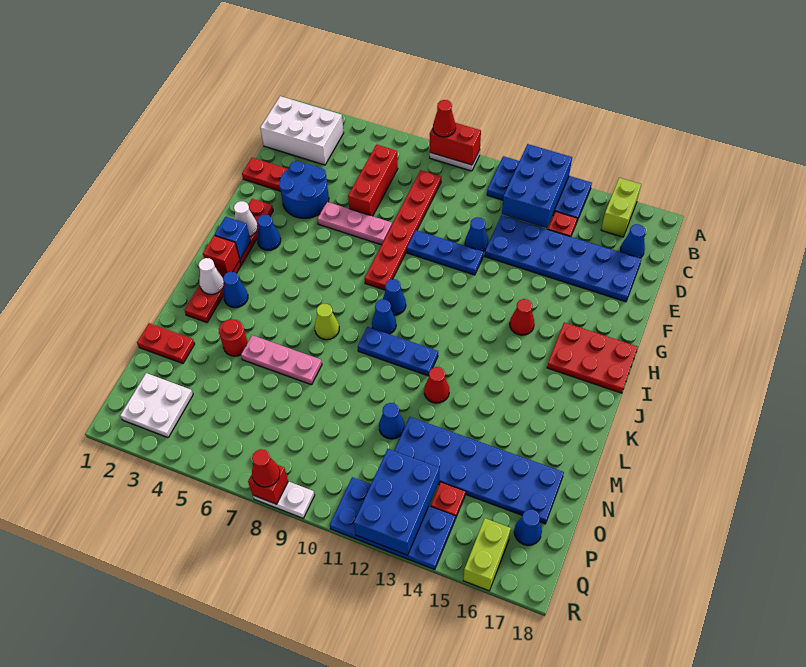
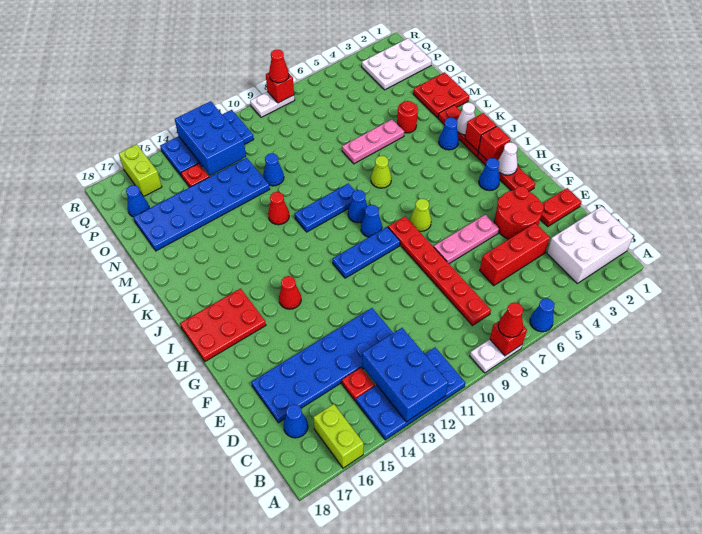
red 1x2 brick [430,123,481,165] -> red 1x1 brick [490,321,527,356]
red 1x3 brick [348,144,398,216] -> red 1x3 brick turned to [480,223,550,286]
blue 2x2 round brick [279,161,329,218] -> red 2x2 round brick [494,186,544,239]
blue 1x1 cone [465,217,488,252] -> blue 1x1 cone moved to [530,298,554,332]
blue 1x3 plate [407,230,483,275] -> blue 1x3 plate moved to [333,227,400,278]
none -> lime 1x1 cone [410,199,431,231]
blue 1x1 brick [215,217,251,259] -> red 1x1 brick [478,126,511,160]
red 1x2 plate [137,323,195,363] -> red 2x2 plate [413,72,469,118]
white 2x2 plate [120,373,193,438] -> white 2x3 plate [362,38,432,90]

